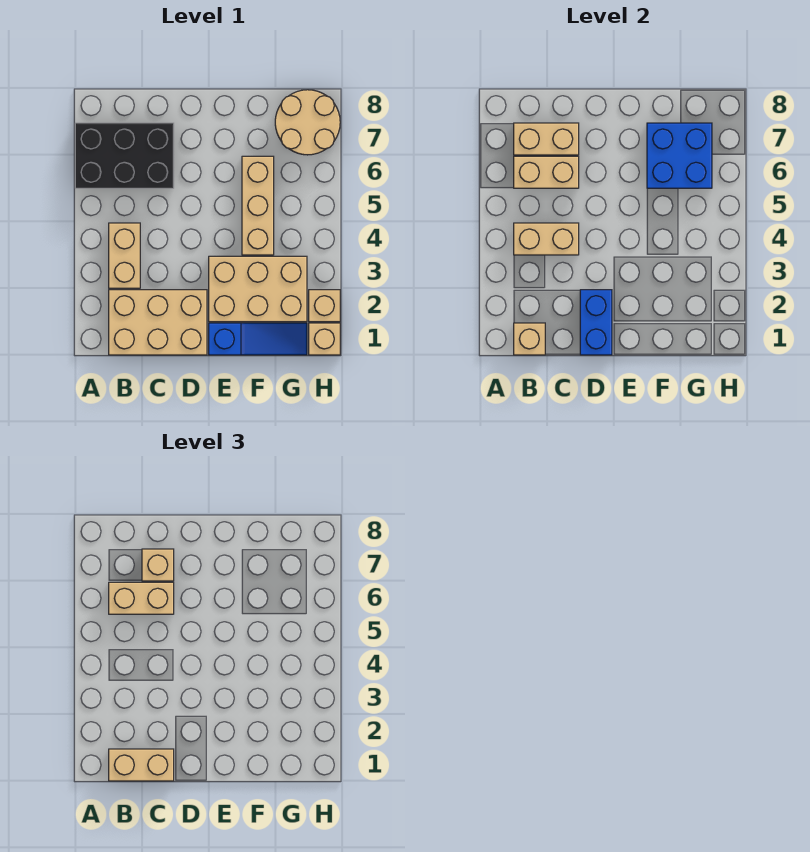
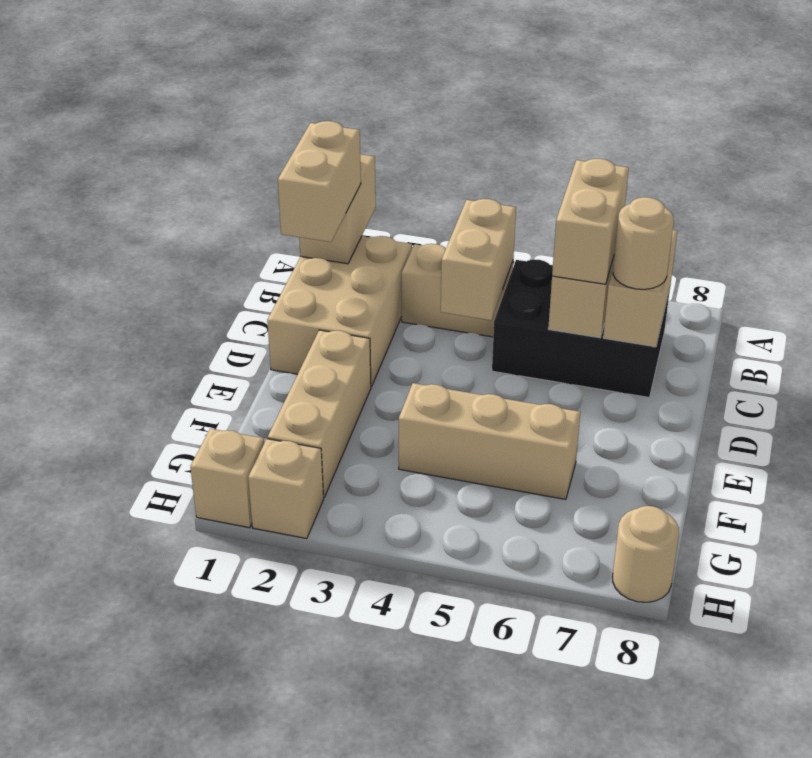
black 2x3 brick [75,123,174,188] -> black 2x3 brick turned to [492,259,670,397]
tan 1x1 brick [514,323,545,355] -> tan 1x2 brick [299,154,376,264]
tan 1x1 brick [142,549,174,581] -> tan 1x1 round brick [613,197,674,289]
blue 1x2 brick [580,290,612,355] -> none
blue 1x3 slope [209,323,307,355] -> none
tan 2x3 brick [209,256,307,322] -> tan 1x3 brick [268,330,371,498]
blue 2x2 brick [647,123,712,188] -> none
tan 2x2 round brick [275,90,340,155] -> tan 1x1 round brick [613,506,679,602]

